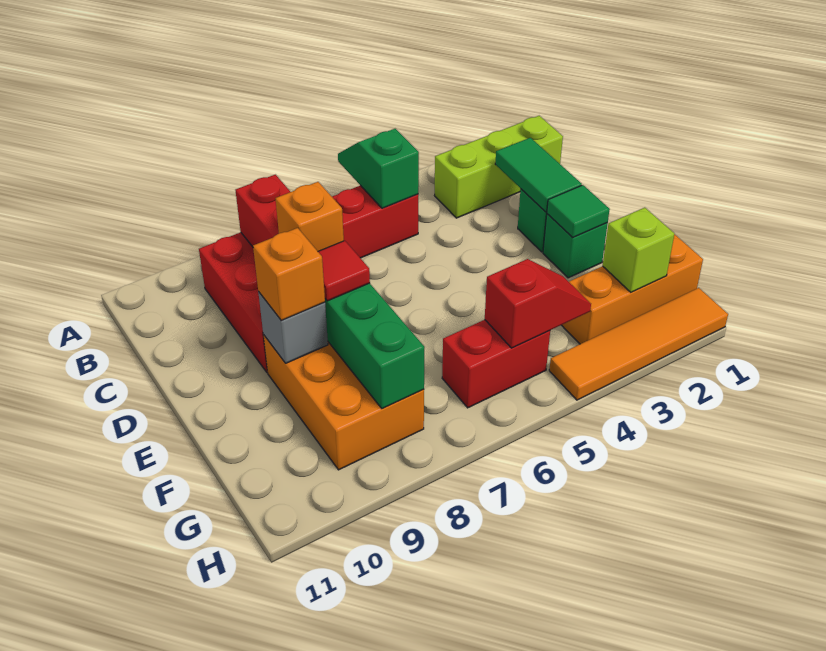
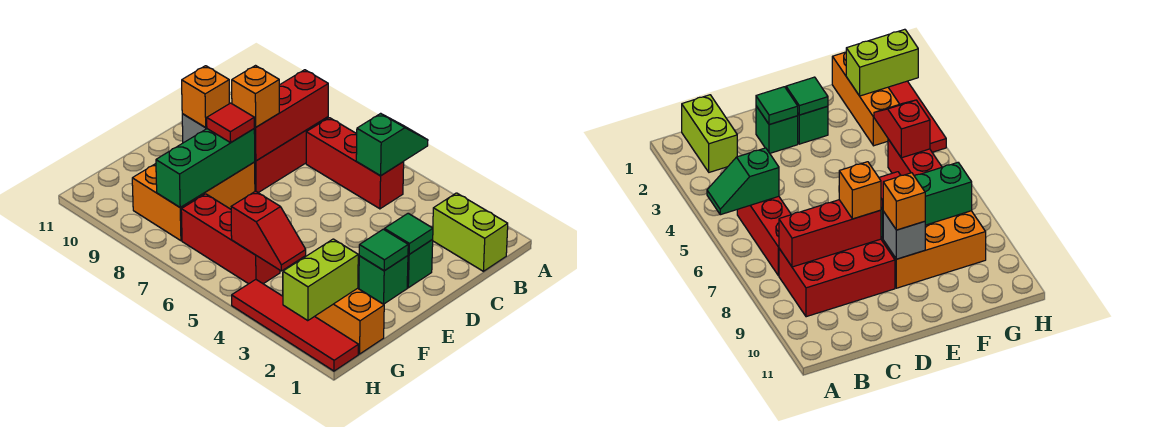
lime 1x3 brick [435,116,563,218] -> lime 1x2 brick [432,193,508,271]
green 1x2 tile [495,138,582,212] -> green 1x1 tile [384,213,433,254]
lime 1x1 brick [603,208,674,292] -> lime 1x2 brick [283,239,358,321]
red 1x2 brick [442,320,550,408] -> red 1x3 brick [181,194,280,284]
orange 1x4 tile [549,288,728,400] -> red 1x4 tile [232,280,359,371]

